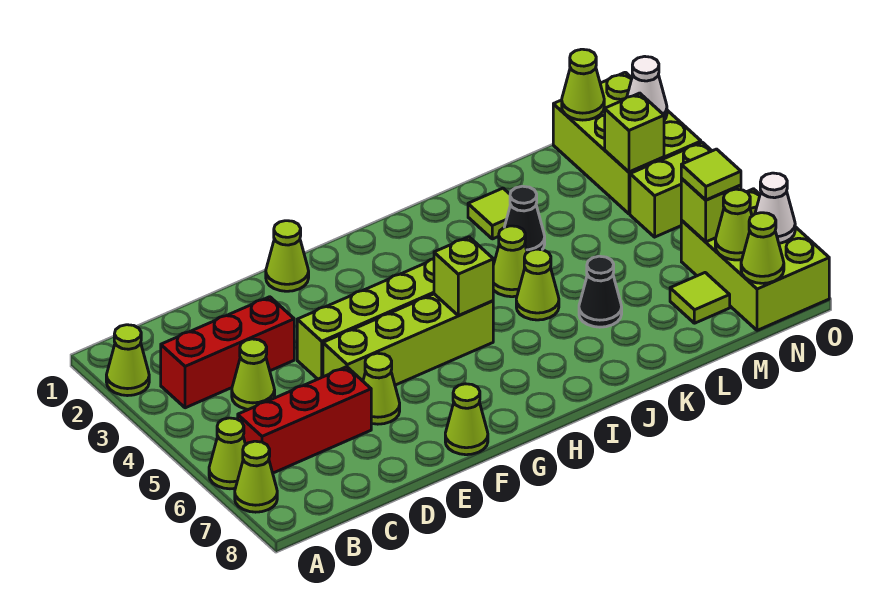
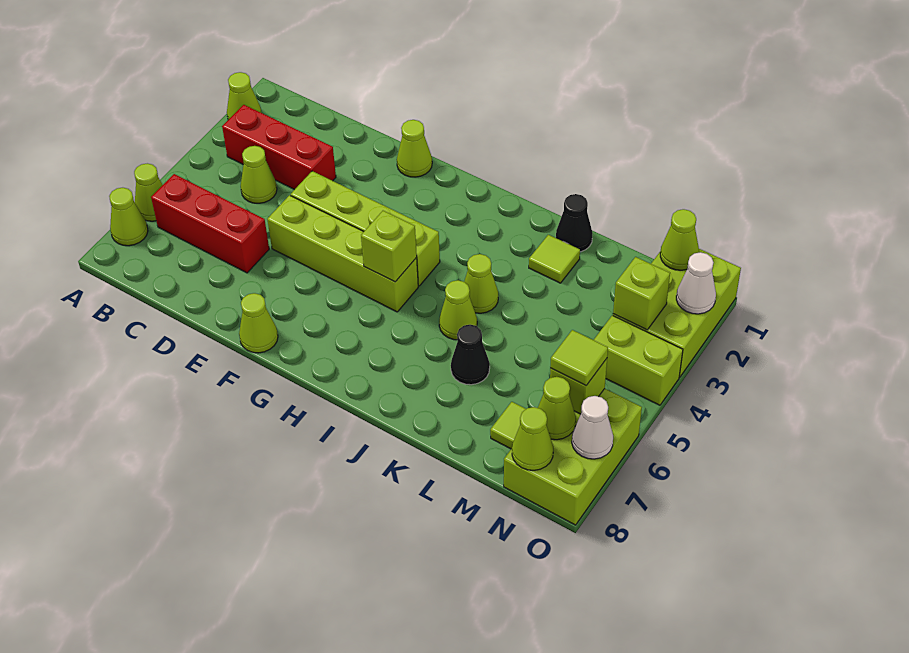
lime 1x1 cone [363,353,400,424] -> none
black 1x1 cone [505,186,545,252] -> black 1x1 cone moved to [556,194,593,252]

